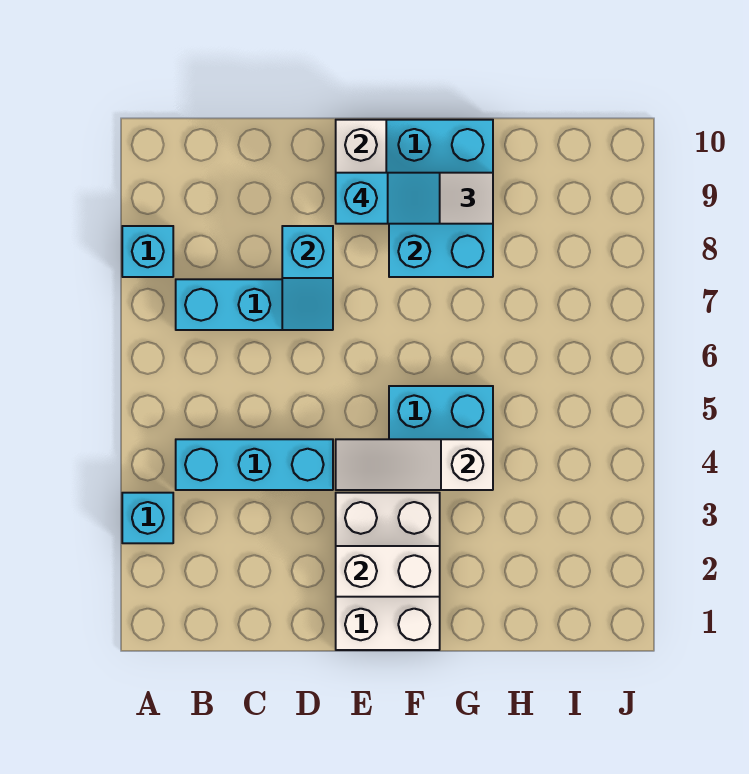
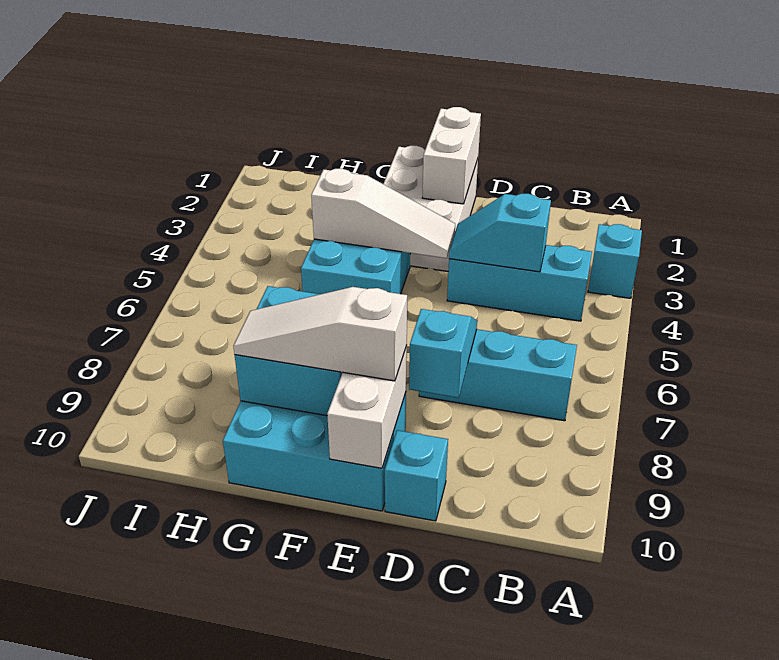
cyan 1x1 brick [122,226,173,277] -> cyan 1x1 brick moved to [385,430,448,521]
white 1x2 brick [336,546,440,597] -> white 1x2 brick turned to [422,107,481,204]
cyan 1x2 slope [336,173,440,224] -> cyan 1x2 slope moved to [449,194,551,272]

